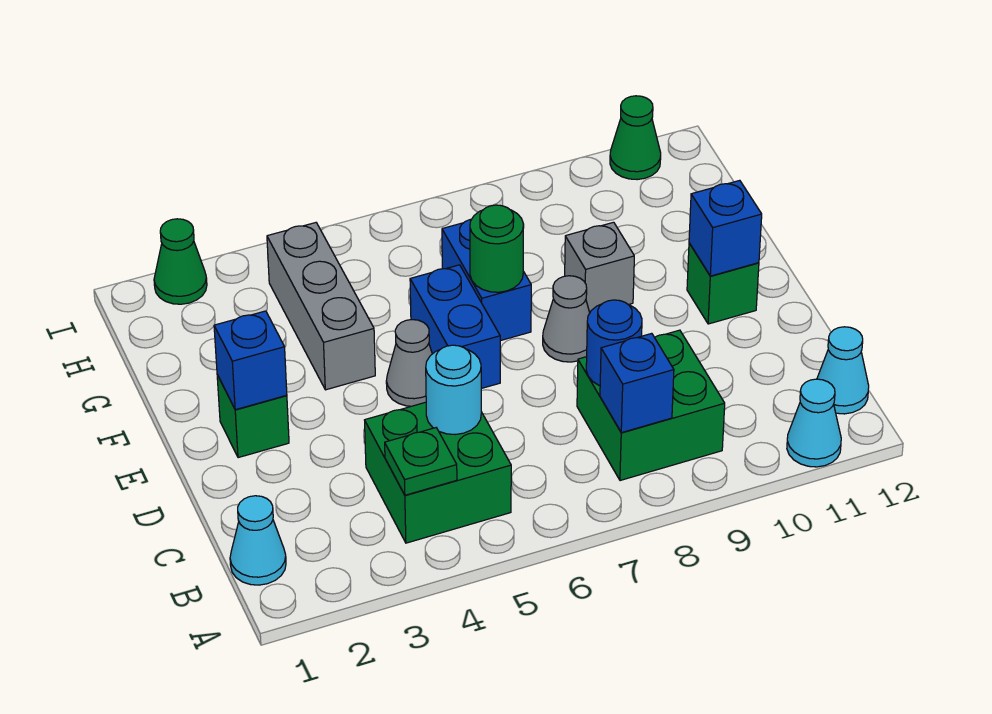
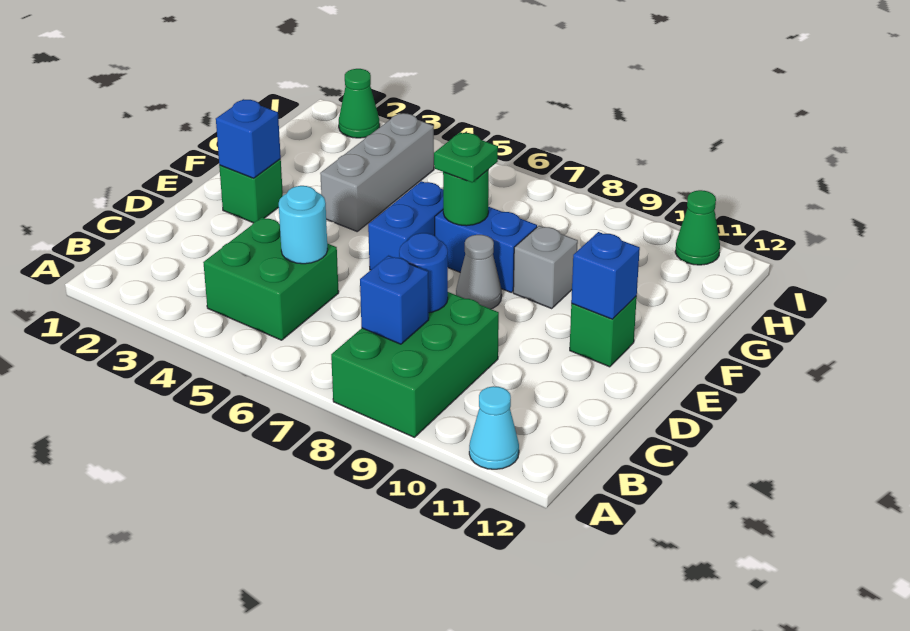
cyan 1x1 cone [230,496,286,585] -> none
green 1x1 plate [385,428,457,495] -> green 1x1 plate moved to [434,132,498,182]
green 2x2 brick [577,330,725,481] -> green 2x3 brick [331,292,499,437]
cyan 1x1 cone [817,327,869,414] -> none
grey 1x1 cone [386,320,432,406] -> none
blue 1x2 brick [442,219,531,341] -> blue 1x2 brick turned to [435,207,537,292]

